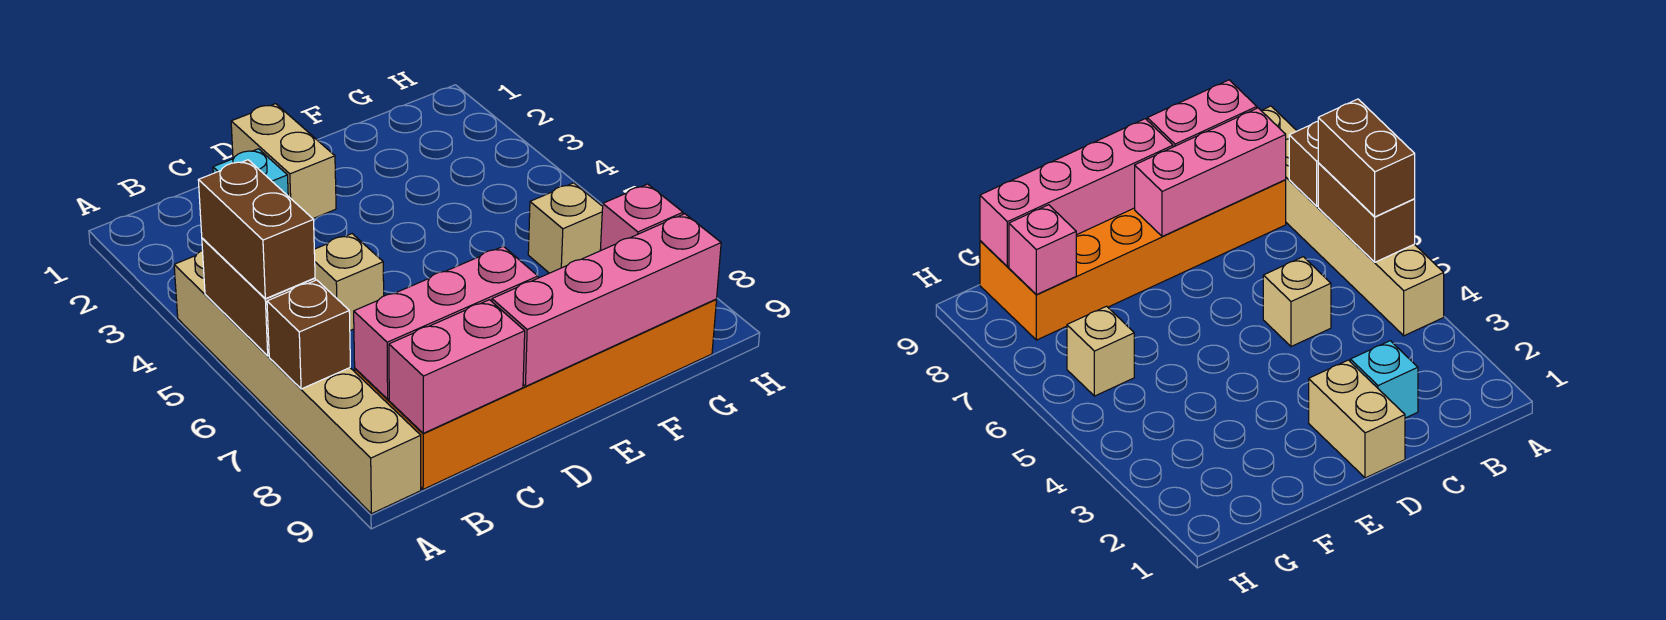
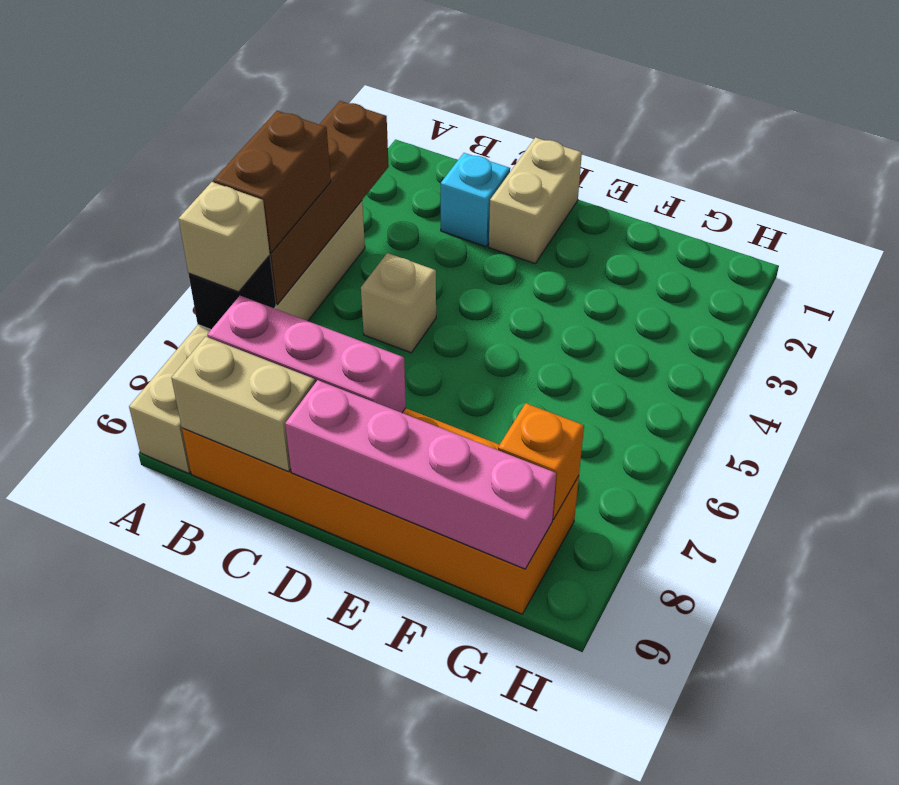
brown 1x2 brick [202,238,315,356] -> brown 1x4 brick [270,101,389,304]
brown 1x1 brick [267,280,350,389] -> black 1x1 brick [189,255,276,330]
pink 1x2 brick [389,300,525,433] -> tan 1x2 brick [172,337,315,472]
tan 1x1 brick [528,183,603,273] -> tan 1x1 brick moved to [179,182,270,292]
pink 1x1 brick [600,184,683,251] -> orange 1x1 brick [498,403,584,520]

